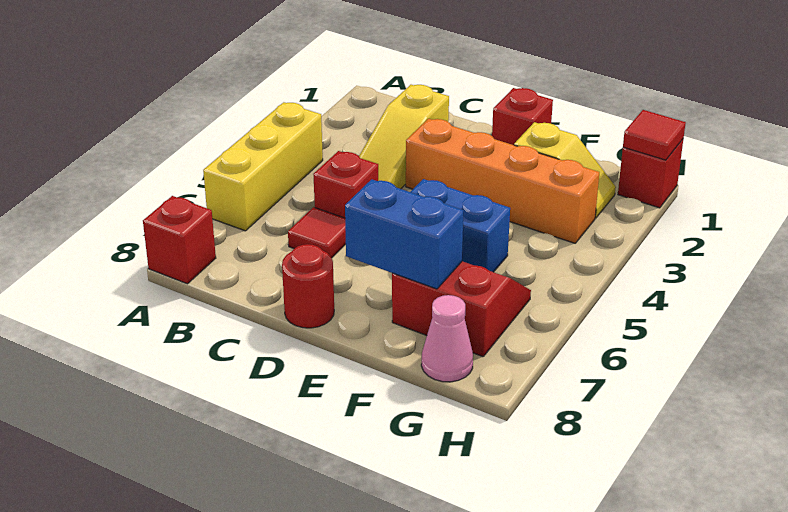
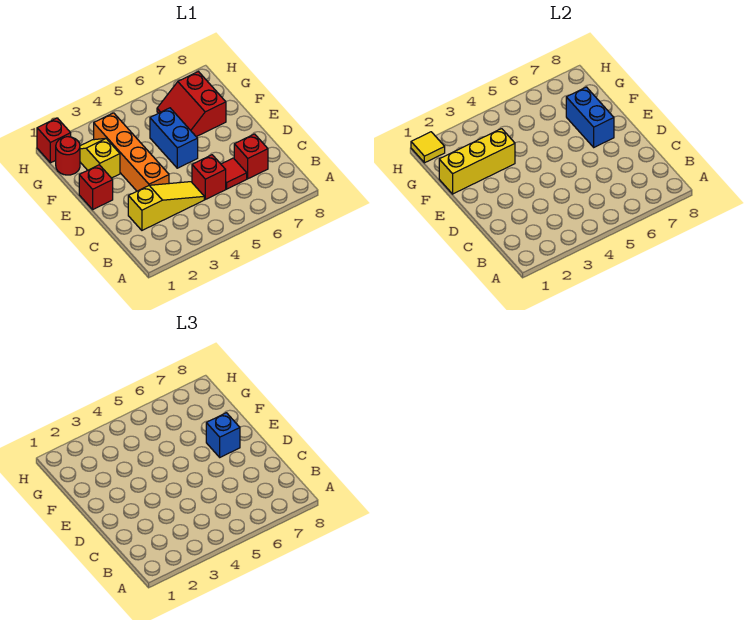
yellow 1x3 brick [203,102,323,231] -> yellow 1x3 brick moved to [439,129,515,194]
red 1x1 brick [143,196,216,284] -> red 1x1 brick moved to [234,134,268,179]
red 1x1 round brick [282,244,334,328] -> red 1x1 round brick moved to [56,137,80,175]
none -> blue 1x1 brick [206,413,240,457]
pink 1x1 cone [421,295,473,382] -> none
red 1x1 tile [623,110,686,160] -> yellow 1x1 tile [411,132,445,163]

